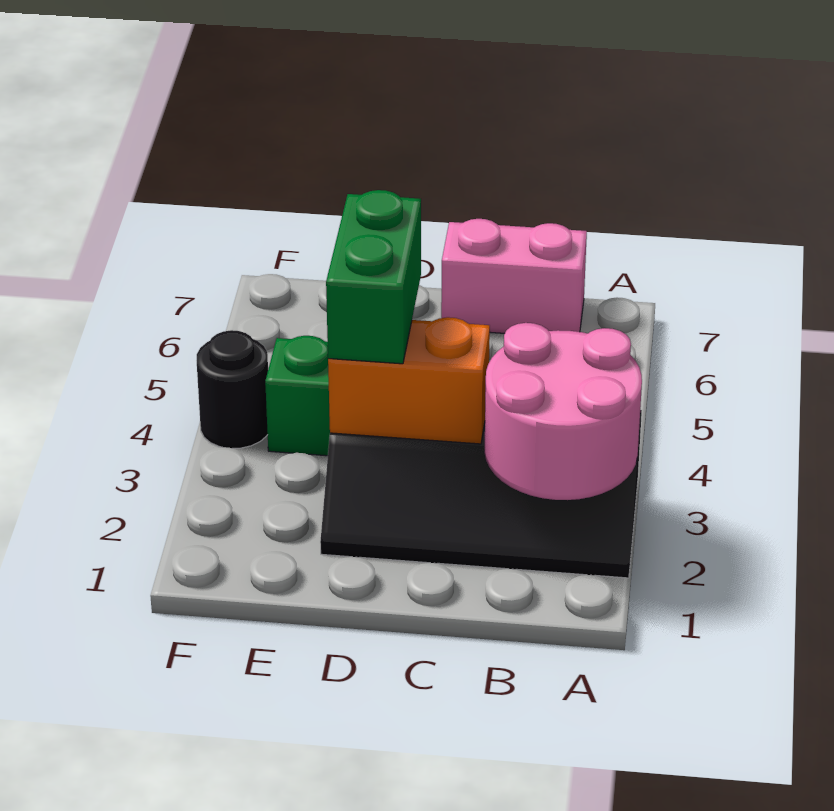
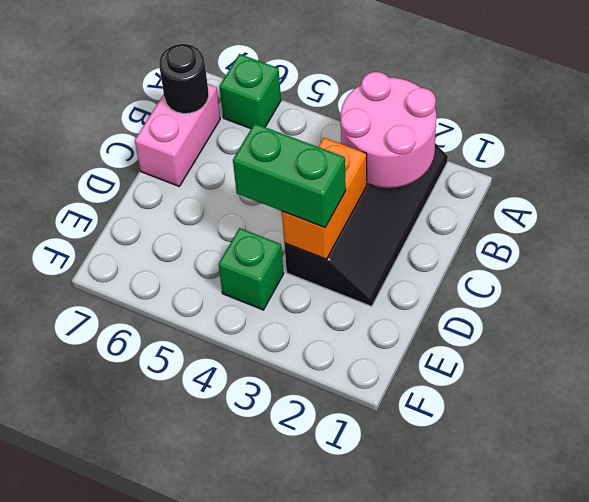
none -> green 1x1 brick [220,54,281,129]
black 1x1 round brick [197,330,268,448] -> black 1x1 round brick moved to [159,44,209,114]

